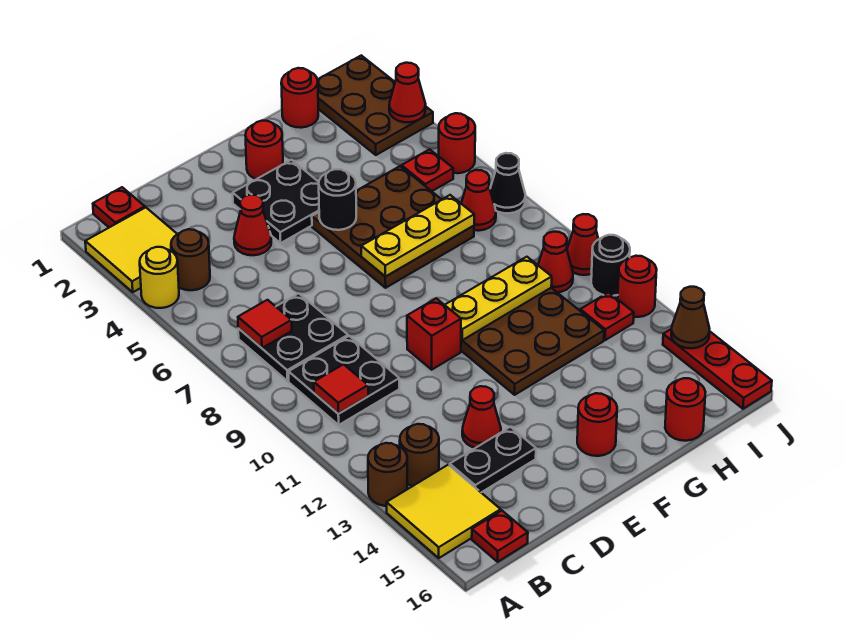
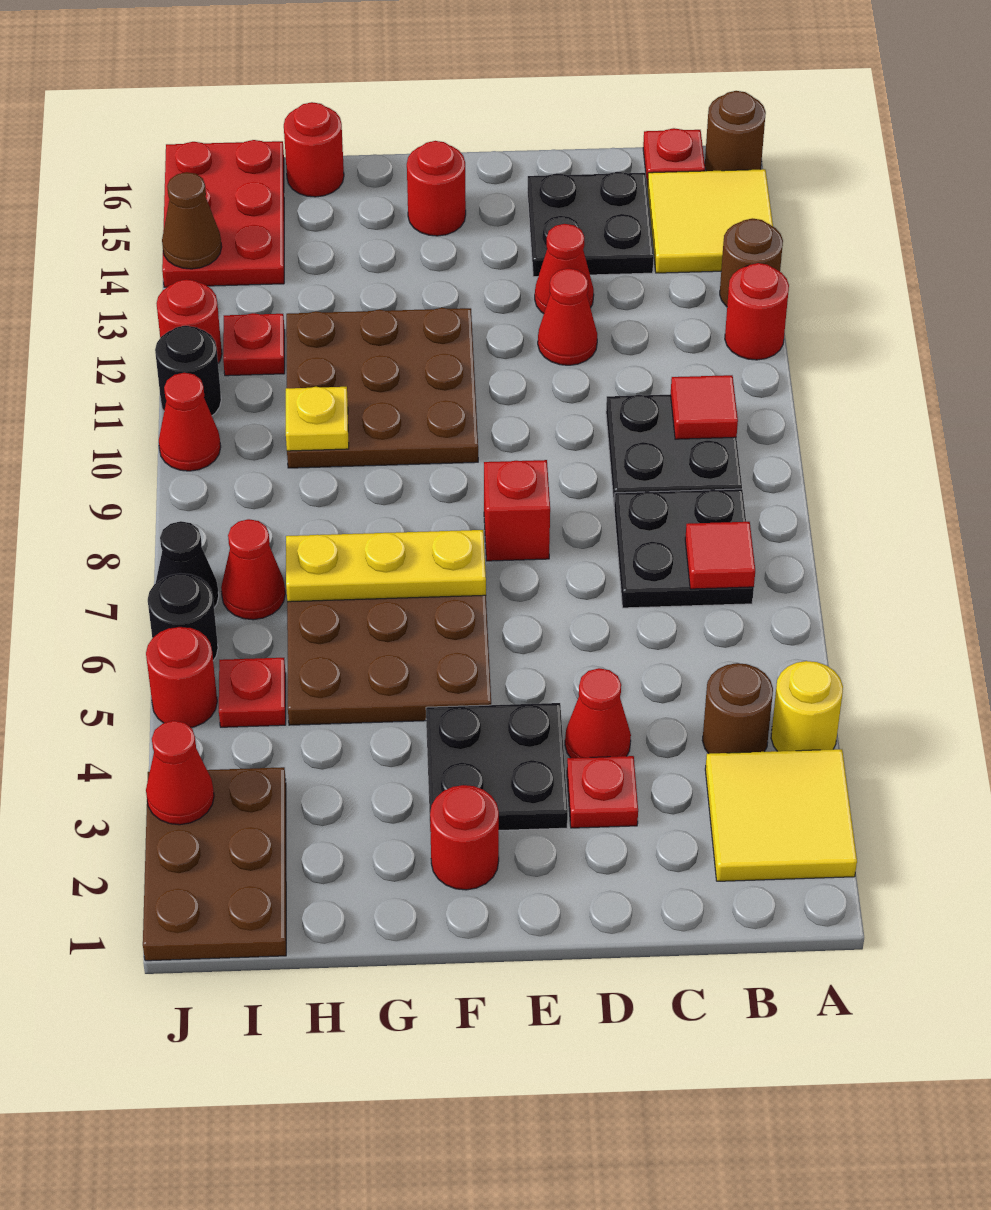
red 1x1 plate [93,187,145,227] -> red 1x1 plate moved to [567,756,638,828]
brown 1x1 round brick [400,424,439,486] -> brown 1x1 round brick moved to [705,91,766,171]
black 1x2 plate [450,427,536,492] -> black 2x2 plate [527,172,654,277]
red 1x1 brick [407,298,461,370] -> red 1x1 brick moved to [484,460,550,561]
black 1x1 round brick [319,169,356,230] -> black 1x1 round brick moved to [148,573,218,660]
yellow 1x3 plate [445,257,552,340] -> yellow 1x1 plate [286,387,349,451]
red 1x1 round brick [281,68,318,128] -> red 1x1 round brick moved to [725,263,789,360]
red 1x1 cone [538,232,573,292] -> red 1x1 cone moved to [538,269,597,365]
red 1x3 plate [663,329,772,409] -> red 2x3 plate [162,140,284,287]

